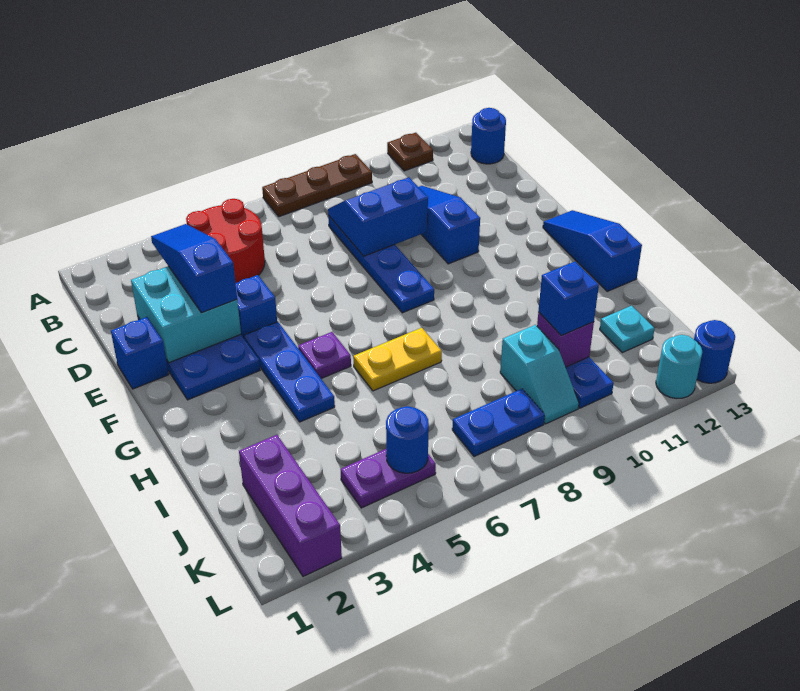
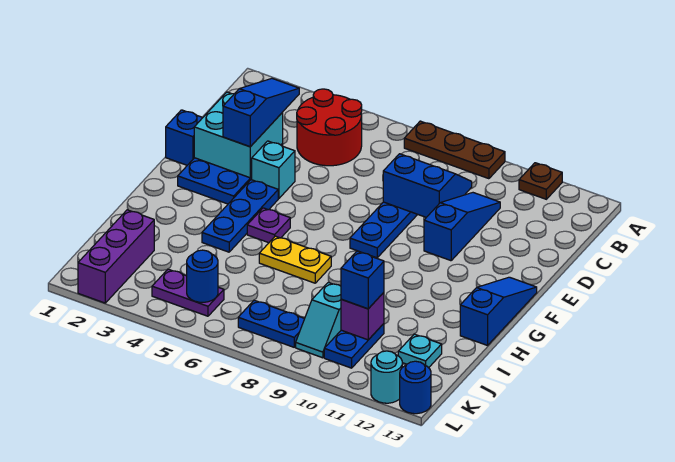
blue 1x1 round brick [471,108,506,164] -> none
blue 1x1 brick [236,275,277,338] -> cyan 1x1 brick [252,141,295,198]

